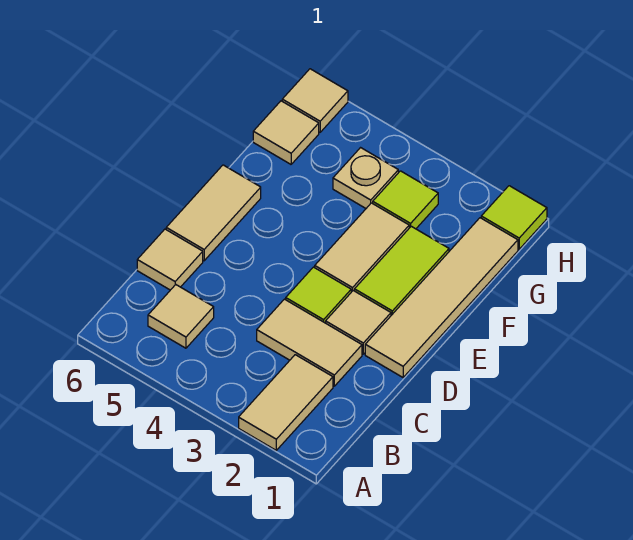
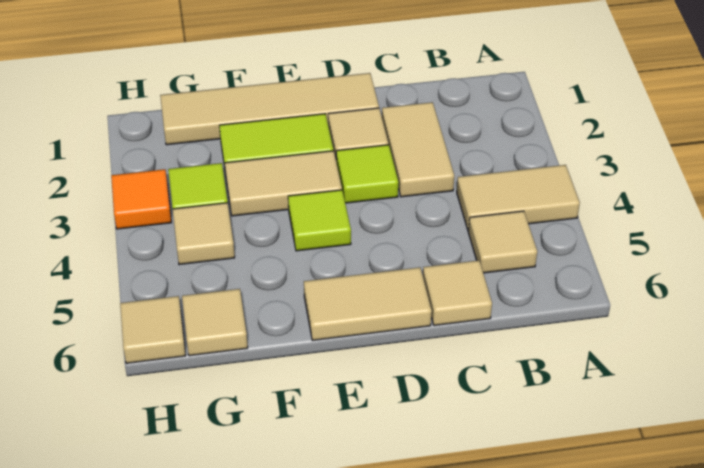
tan 1x2 tile [239,355,333,450] -> tan 1x2 tile moved to [457,165,580,231]
tan 1x1 plate [333,148,398,208] -> tan 1x1 tile [173,203,235,265]
lime 1x1 tile [481,186,547,249] -> lime 1x1 tile moved to [288,190,351,251]
none -> orange 1x1 tile [111,169,171,229]

